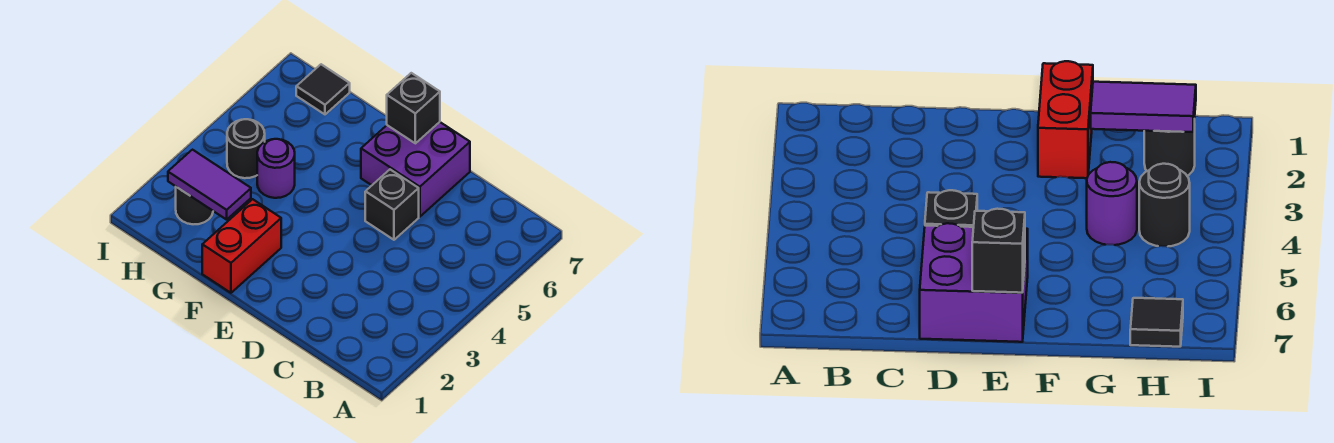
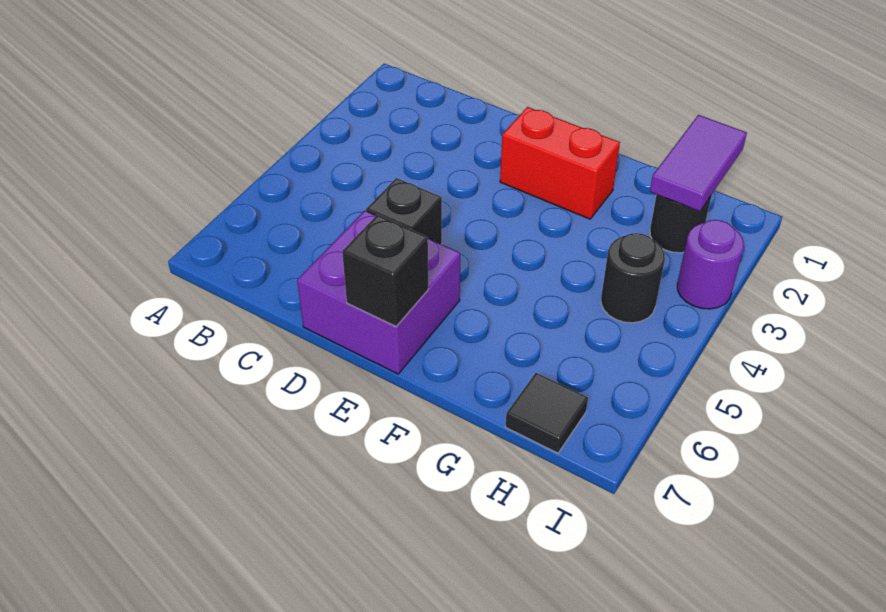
red 1x2 brick [202,199,281,293] -> red 1x2 brick turned to [500,107,620,219]
purple 1x2 tile [168,150,251,220] -> purple 1x2 tile turned to [650,115,747,211]
purple 1x1 round brick [257,139,295,198] -> purple 1x1 round brick moved to [677,220,744,309]

